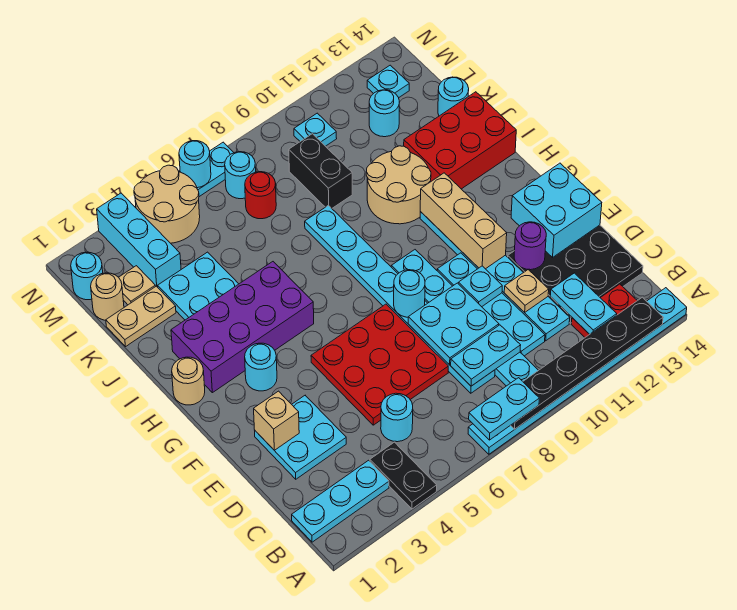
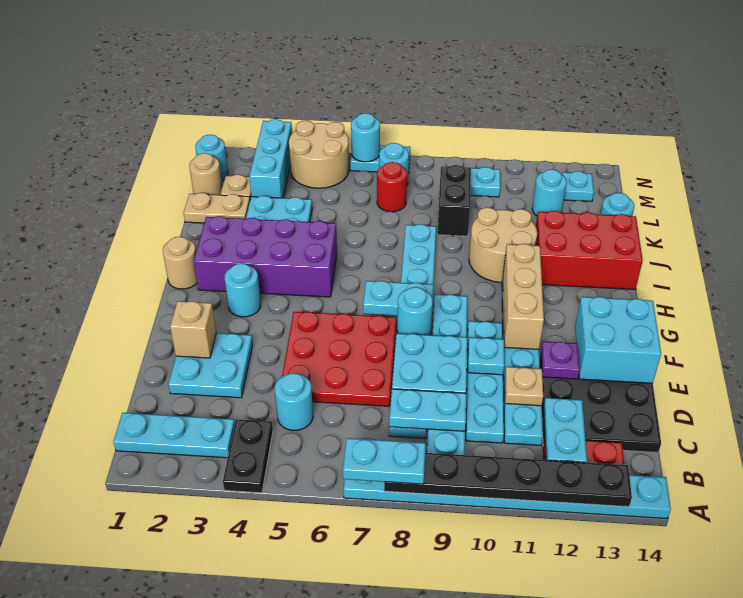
purple 1x1 round brick [514,222,546,270] -> purple 1x1 plate [541,341,580,379]
none -> cyan 1x2 plate [363,281,433,316]

